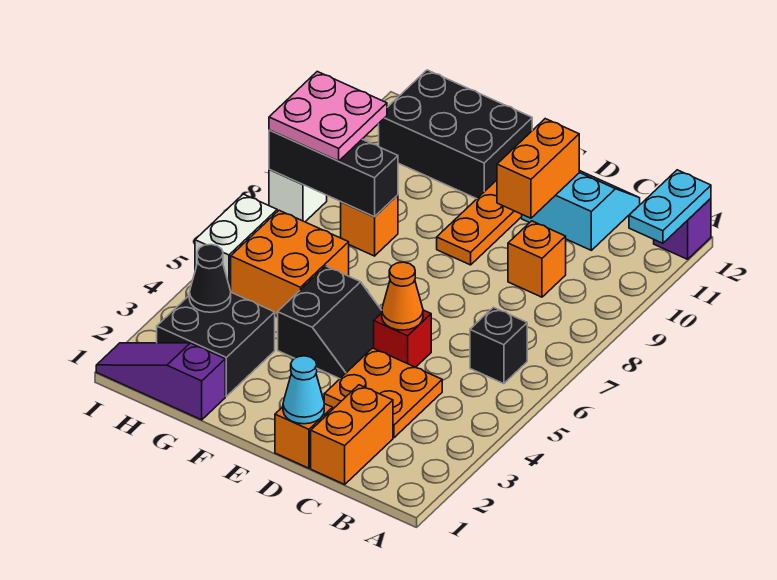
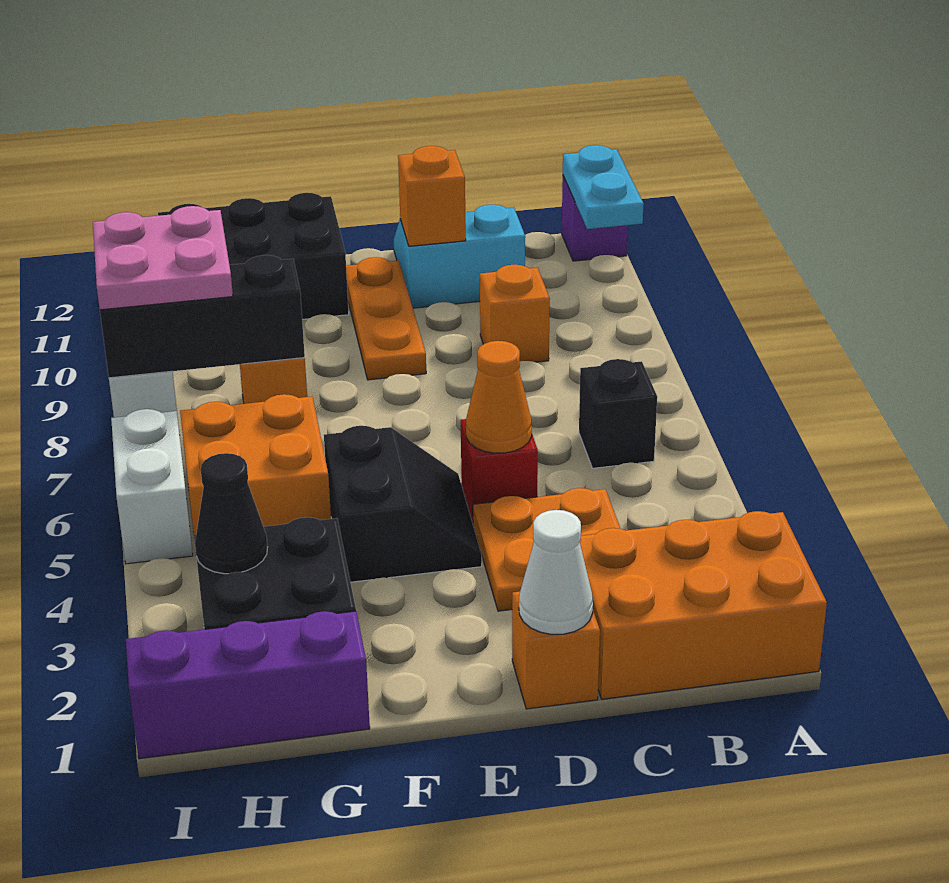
orange 1x2 brick [311,385,393,484] -> orange 2x3 brick [580,511,827,699]
cyan 1x1 cone [283,356,324,424] -> white 1x1 cone [519,510,593,634]
orange 1x2 brick [497,119,579,218] -> orange 1x1 brick [398,146,466,246]
purple 1x3 slope [96,343,225,420] -> purple 1x3 brick [126,611,370,759]

